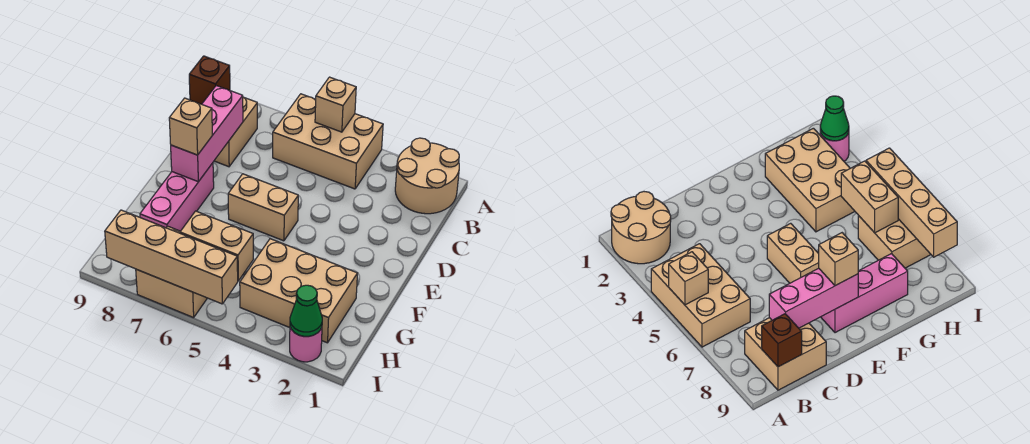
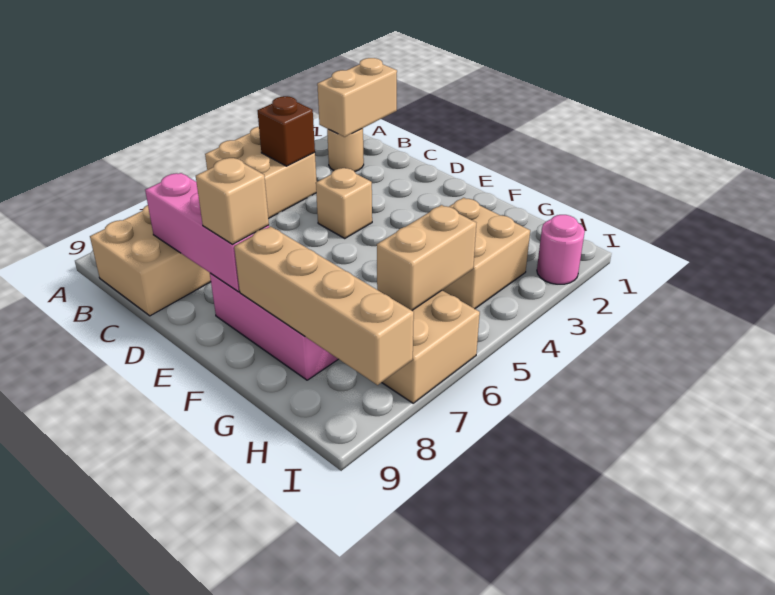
tan 2x2 round brick [395,138,459,214] -> tan 1x1 round brick [327,128,364,171]
tan 2x3 brick [273,94,383,189] -> tan 2x2 brick [205,127,317,219]
tan 1x1 brick [315,77,356,132] -> tan 1x1 brick moved to [316,168,372,238]
brown 1x1 brick [189,56,230,104] -> brown 1x1 brick moved to [257,96,315,166]
tan 1x2 brick [228,174,298,241] -> tan 1x2 brick moved to [317,58,397,137]
tan 2x3 brick [240,239,358,343] -> tan 2x2 brick [442,198,530,309]
green 1x1 cone [290,285,322,336] -> none
tan 1x4 brick [105,210,238,304] -> tan 1x4 brick turned to [234,226,414,385]

